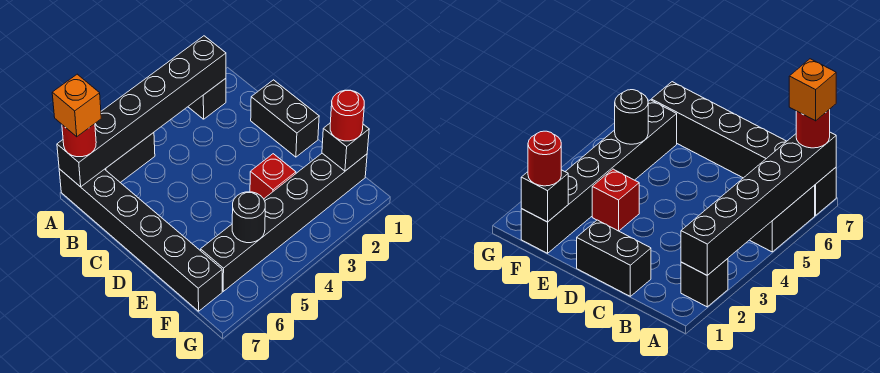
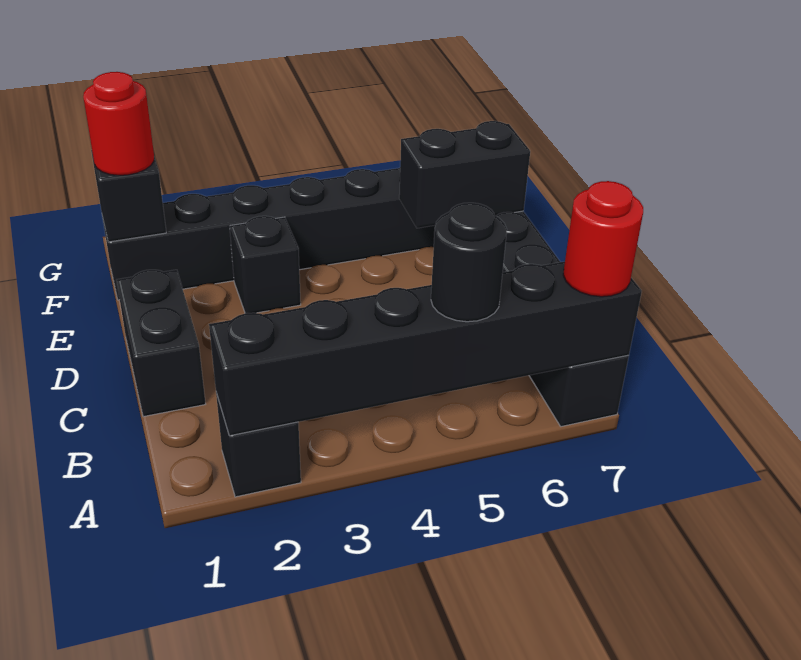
black 1x2 brick [105,133,155,183] -> black 1x2 brick moved to [399,121,530,228]
orange 1x1 brick [52,74,101,137] -> none
red 1x1 brick [250,154,296,199] -> black 1x1 brick [230,216,301,313]
black 1x1 round brick [232,192,265,243] -> black 1x1 round brick moved to [431,203,507,322]

